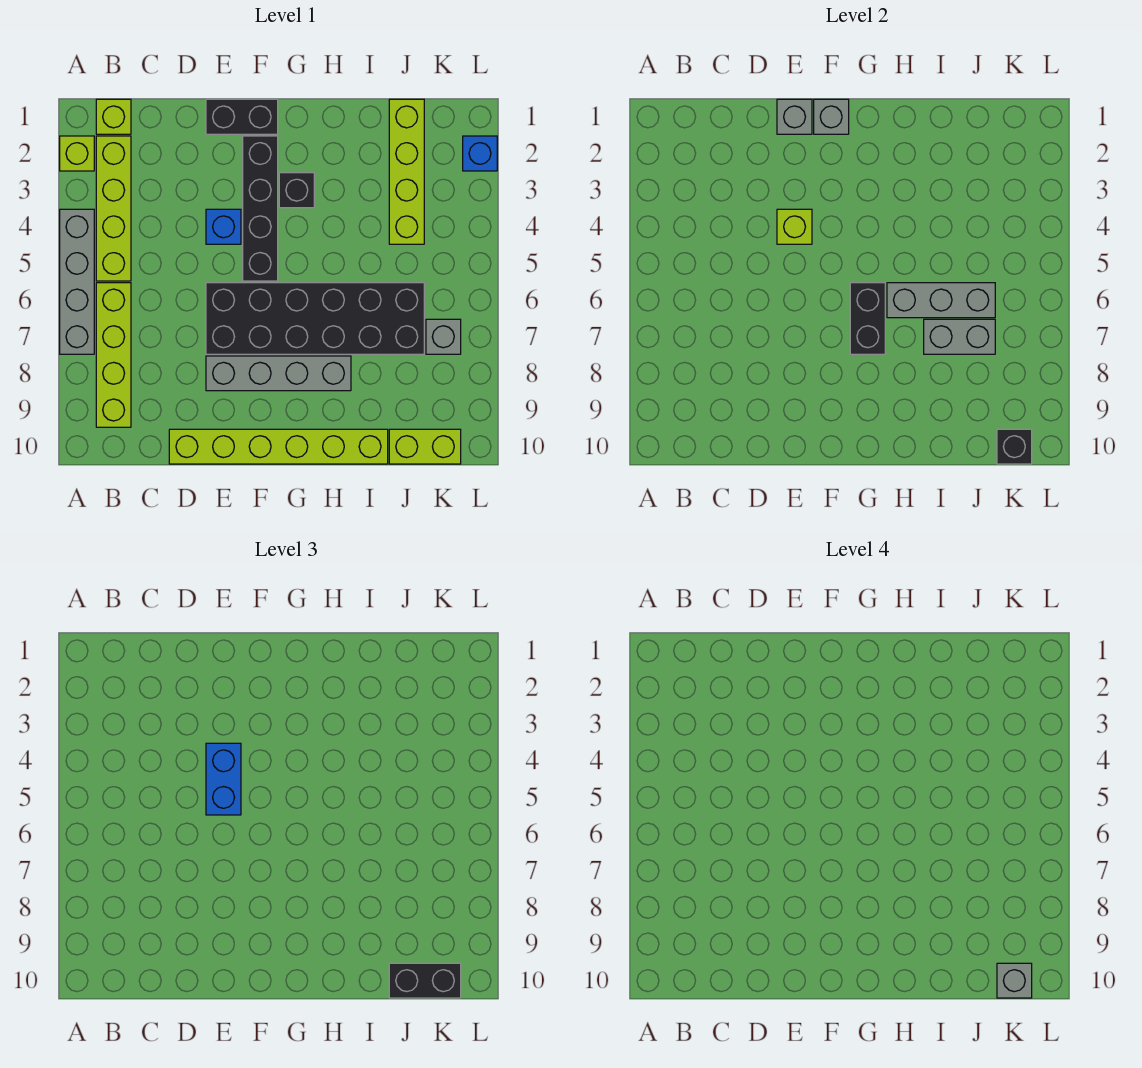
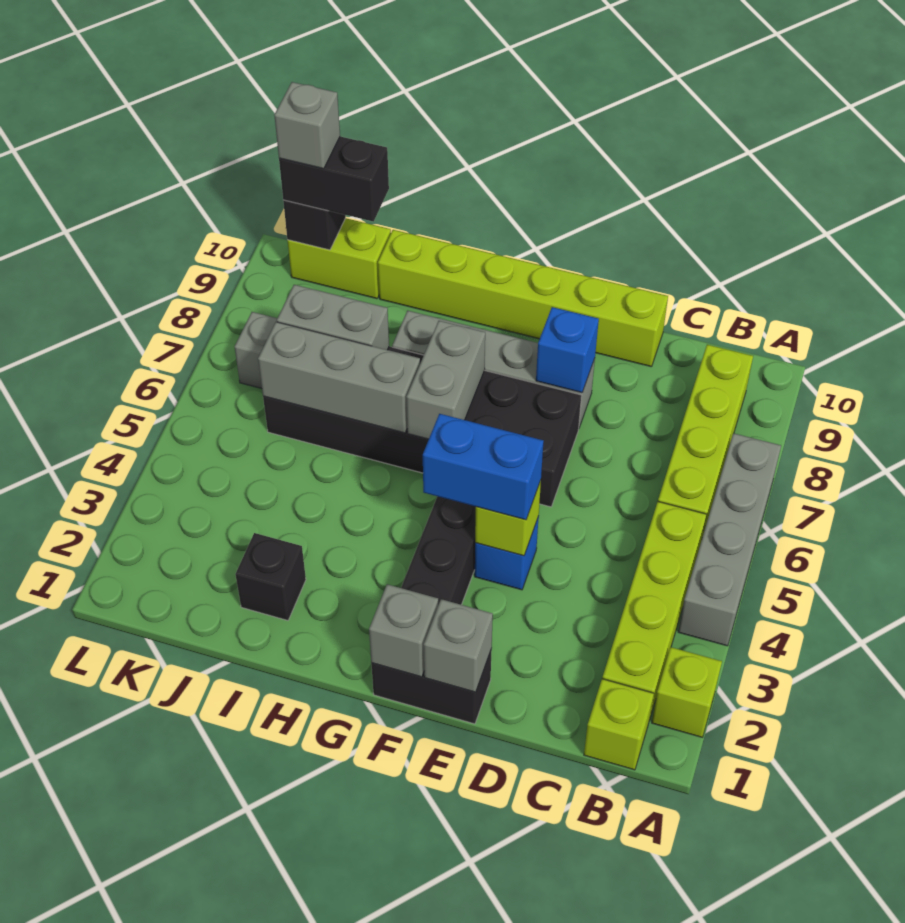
blue 1x2 brick [206,743,241,815] -> blue 1x2 brick turned to [423,414,544,520]
black 1x1 brick [279,173,314,208] -> black 1x1 brick moved to [235,533,306,620]
black 1x2 brick [850,283,885,354] -> grey 1x2 brick [407,321,485,439]
lime 1x4 brick [389,99,424,244] -> none
blue 1x1 brick [463,136,497,171] -> blue 1x1 brick moved to [536,307,599,393]

